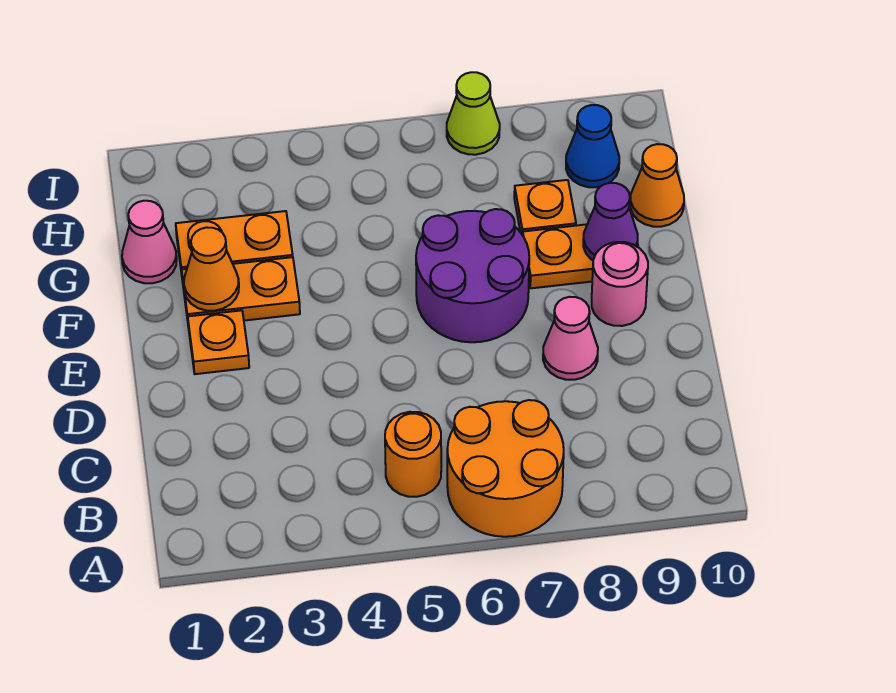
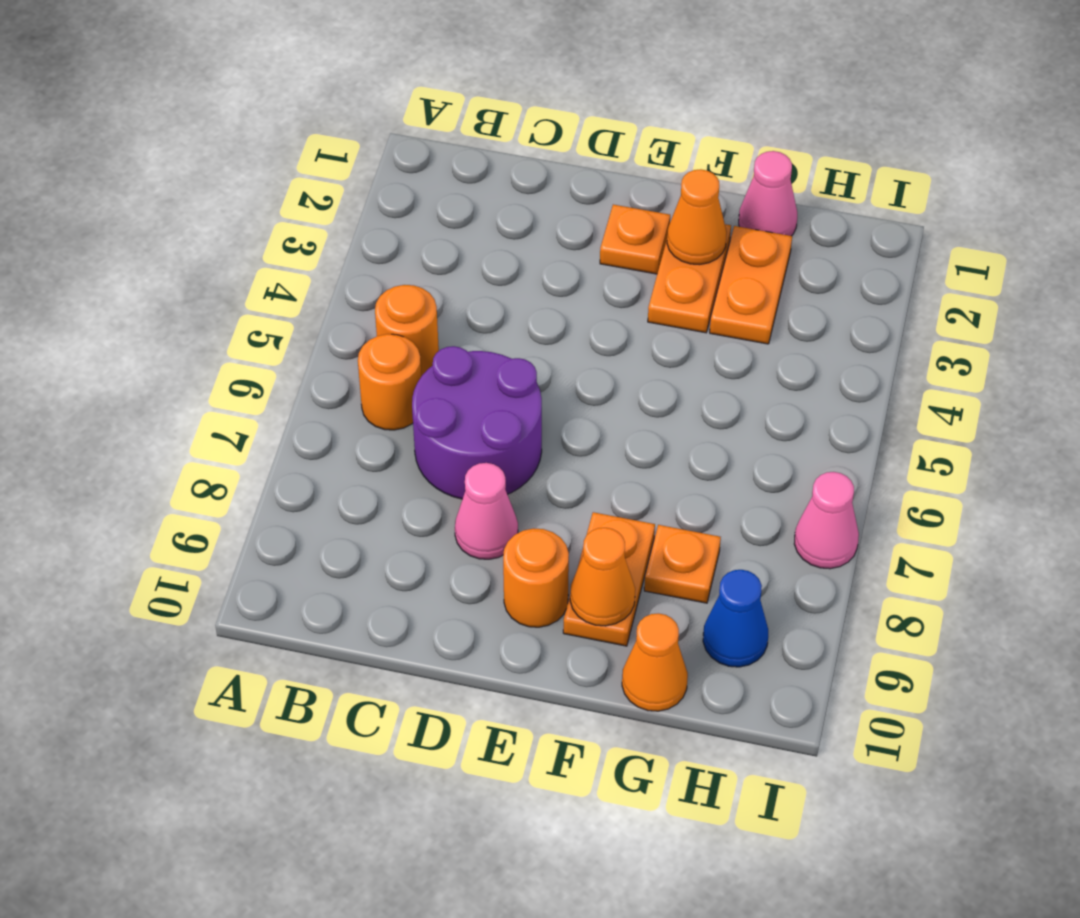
orange 2x2 round brick [447,400,564,537] -> orange 1x1 round brick [358,334,421,430]
purple 2x2 round brick [416,209,529,342] -> purple 2x2 round brick moved to [412,346,542,499]
pink 1x1 round brick [592,242,648,326] -> orange 1x1 round brick [503,529,569,627]
purple 1x1 cone [583,183,638,260] -> orange 1x1 cone [570,528,635,626]
lime 1x1 cone [447,72,500,155] -> pink 1x1 cone [794,472,859,569]

